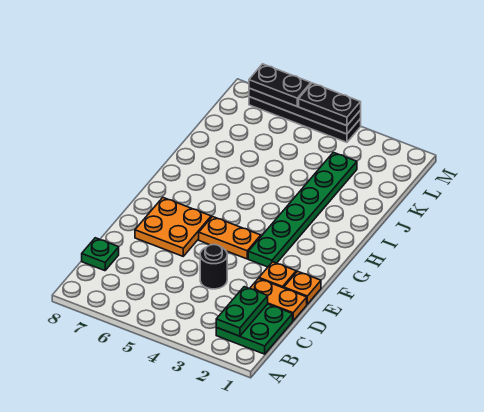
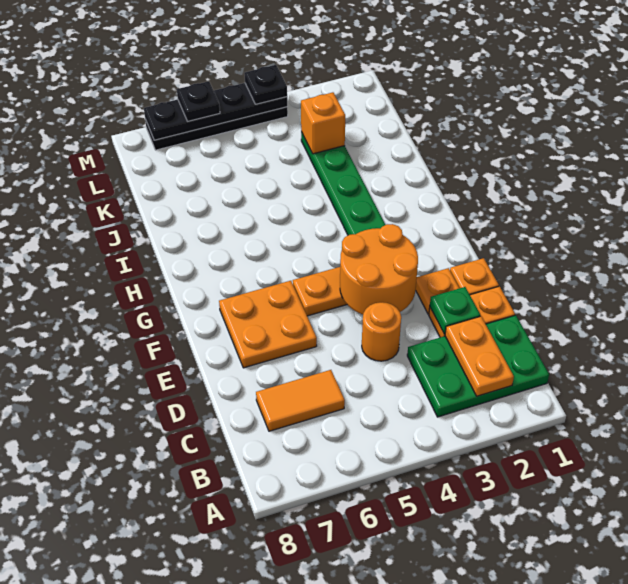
green 2x2 plate [216,304,293,354] -> green 2x3 plate [407,315,549,417]
green 1x2 plate [216,287,268,336] -> orange 1x2 plate [445,316,514,396]
none -> orange 1x2 tile [256,370,345,431]
green 1x1 plate [82,238,119,271] -> green 1x1 plate moved to [430,287,480,334]
black 1x1 round brick [200,244,227,289] -> orange 1x1 round brick [362,302,401,361]
none -> orange 2x2 round brick [340,224,418,315]
none -> orange 1x1 brick [301,92,345,154]
black 1x2 plate [299,83,361,126] -> black 1x1 plate [244,65,287,104]
black 1x2 plate [249,64,311,106] -> black 1x1 plate [177,81,220,121]

